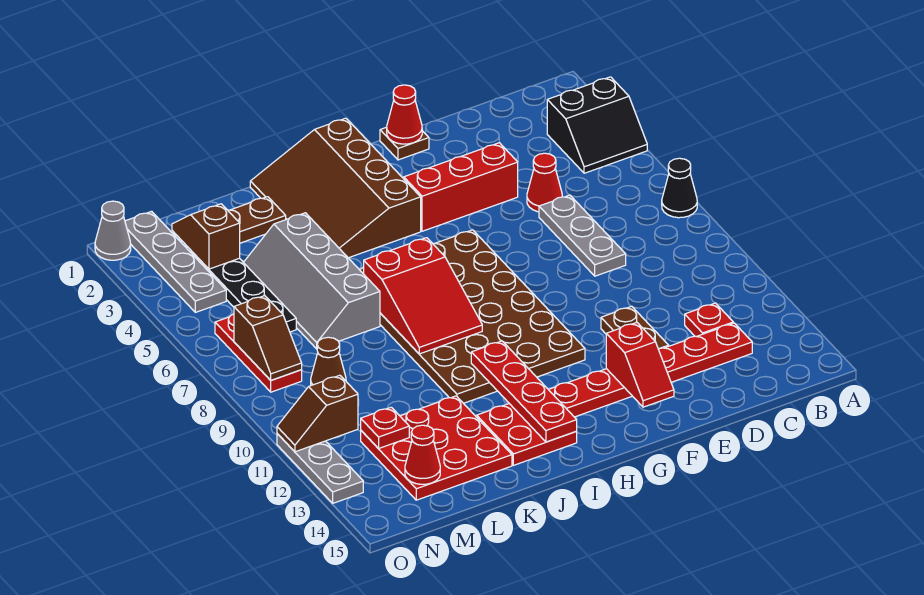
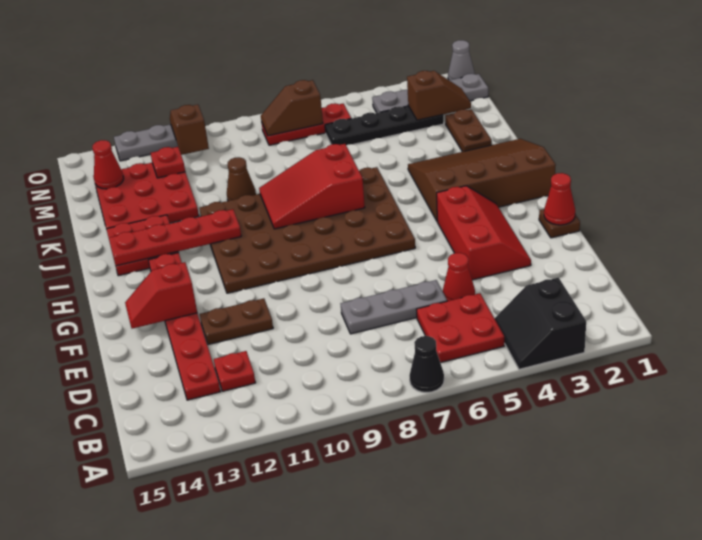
none -> red 2x2 plate [416,293,504,363]
grey 2x4 slope [243,213,380,349] -> none
brown 1x1 cone [311,337,346,385] -> brown 1x1 cone moved to [227,157,256,201]

